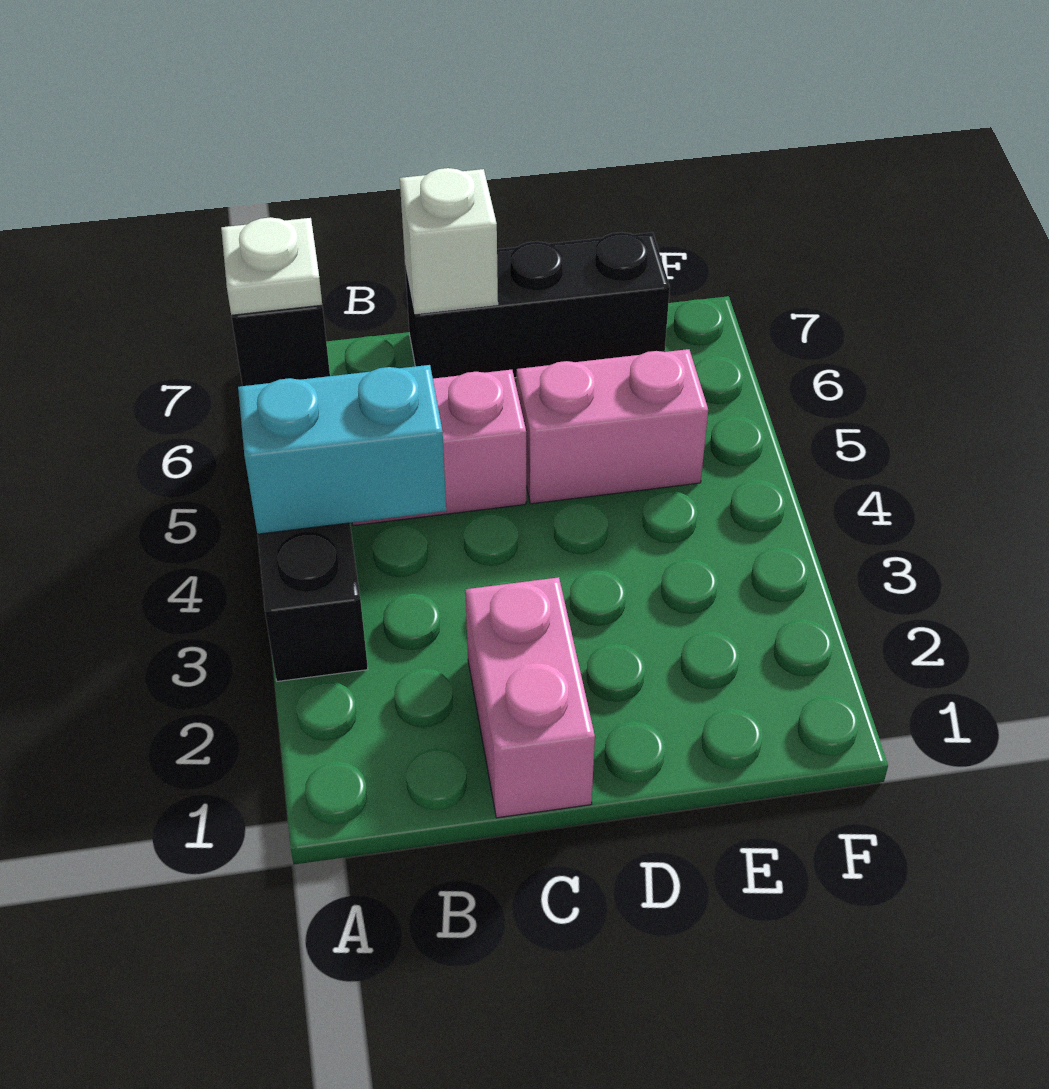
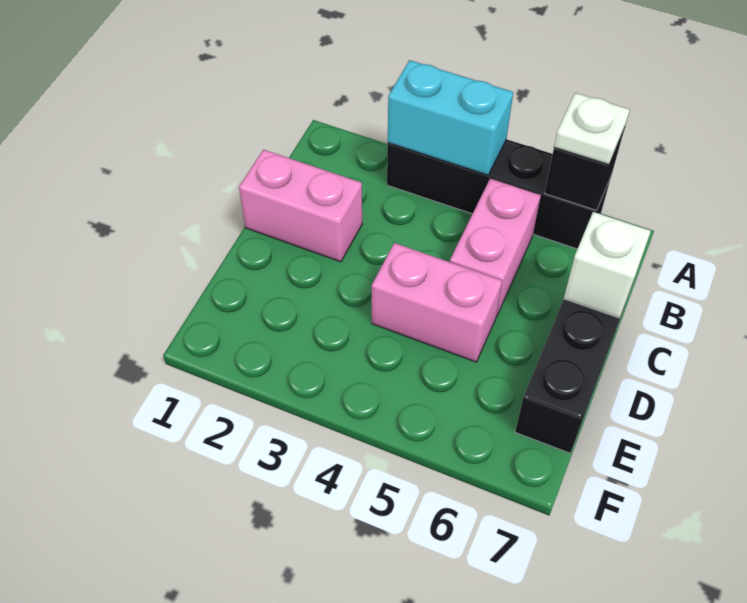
cyan 1x2 brick [238,365,446,534] -> cyan 1x2 brick turned to [388,60,513,175]
pink 1x2 brick [517,349,708,504] -> pink 1x2 brick turned to [372,243,502,362]

